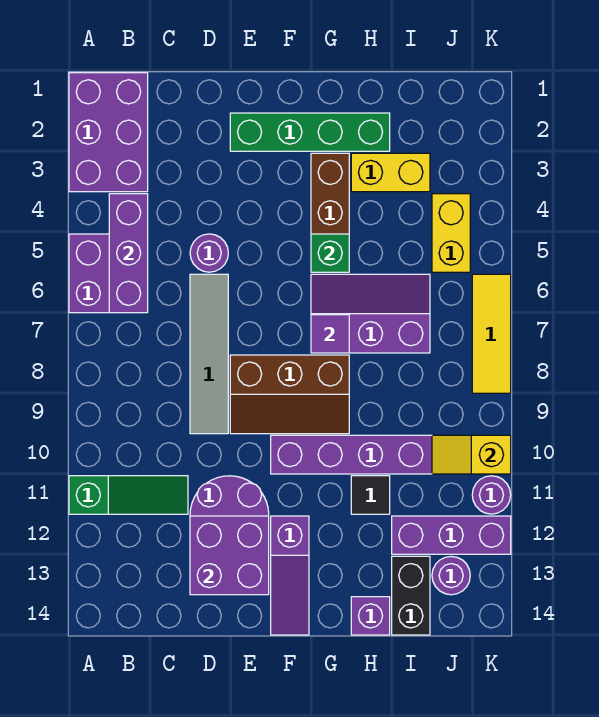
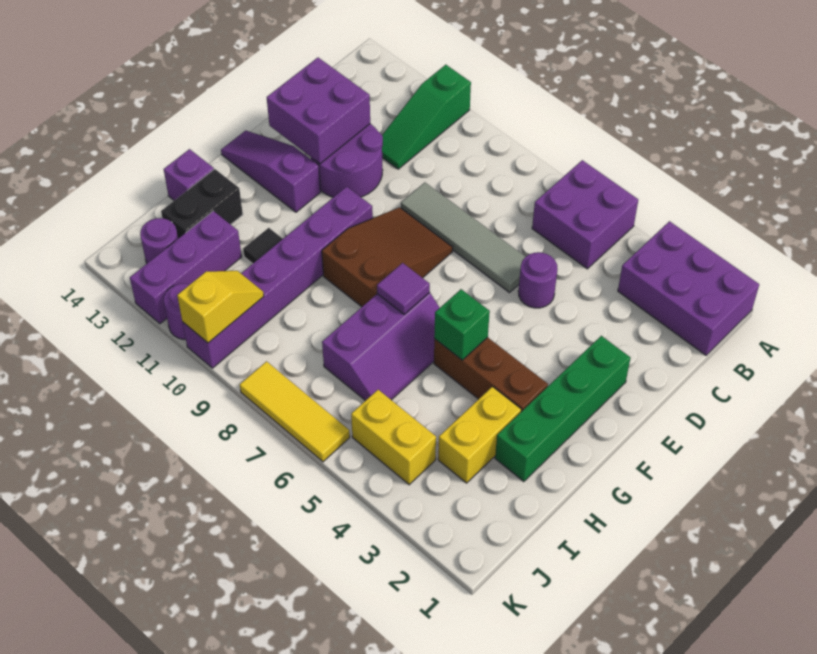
purple 1x3 brick [109,194,148,313] -> none
brown 2x3 slope [230,355,349,434] -> brown 2x3 slope turned to [322,207,453,307]
black 1x2 brick [392,556,430,635] -> black 1x2 brick turned to [161,169,243,238]

